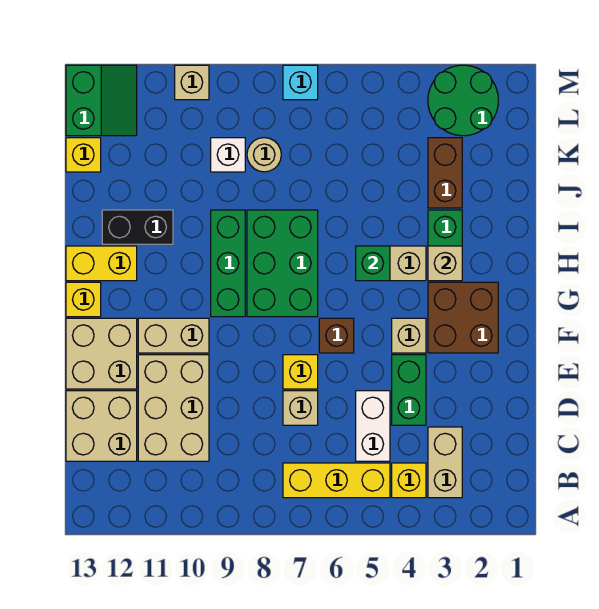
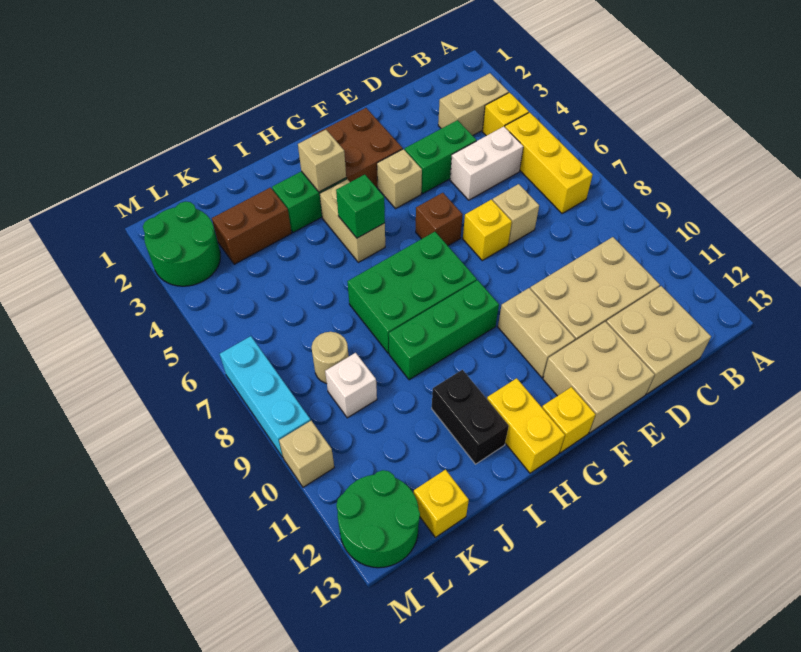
green 2x2 slope [66,65,137,136] -> green 2x2 round brick [336,470,420,568]
cyan 1x1 brick [283,65,318,100] -> cyan 1x3 brick [220,336,311,457]

